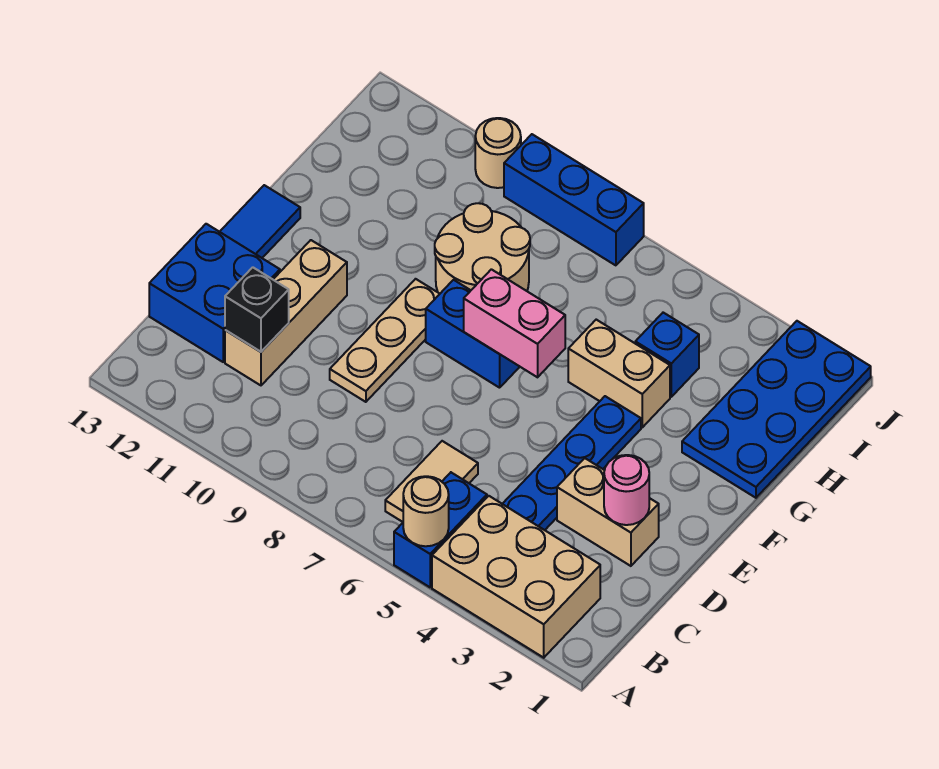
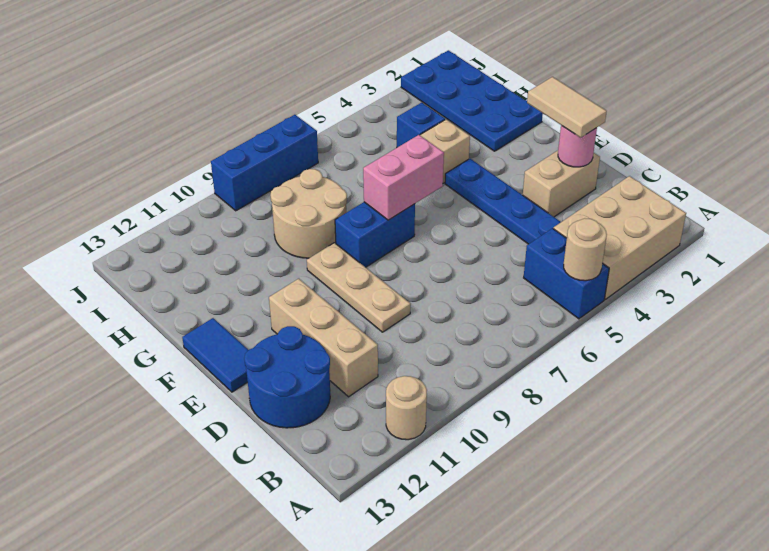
tan 1x2 tile [385,441,478,522] -> tan 1x2 tile moved to [527,77,607,137]
black 1x1 brick [225,267,289,352] -> none
blue 2x2 brick [149,224,280,362] -> blue 2x2 round brick [244,326,330,428]
tan 1x1 round brick [475,118,521,188] -> tan 1x1 round brick moved to [386,376,427,440]

